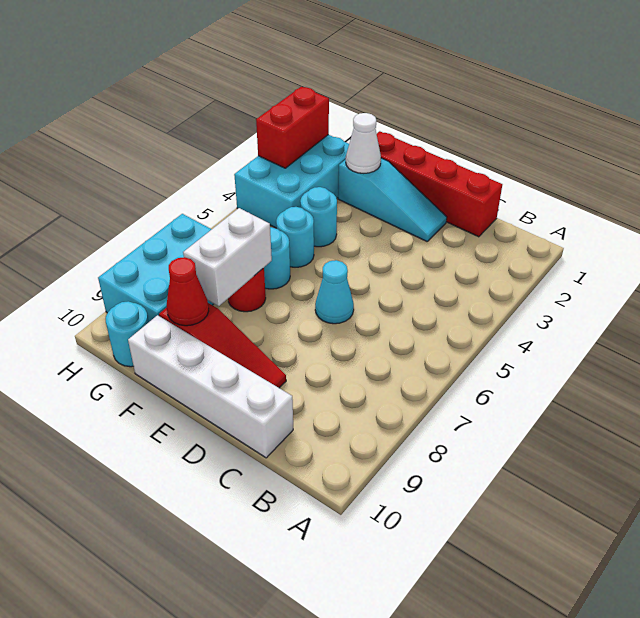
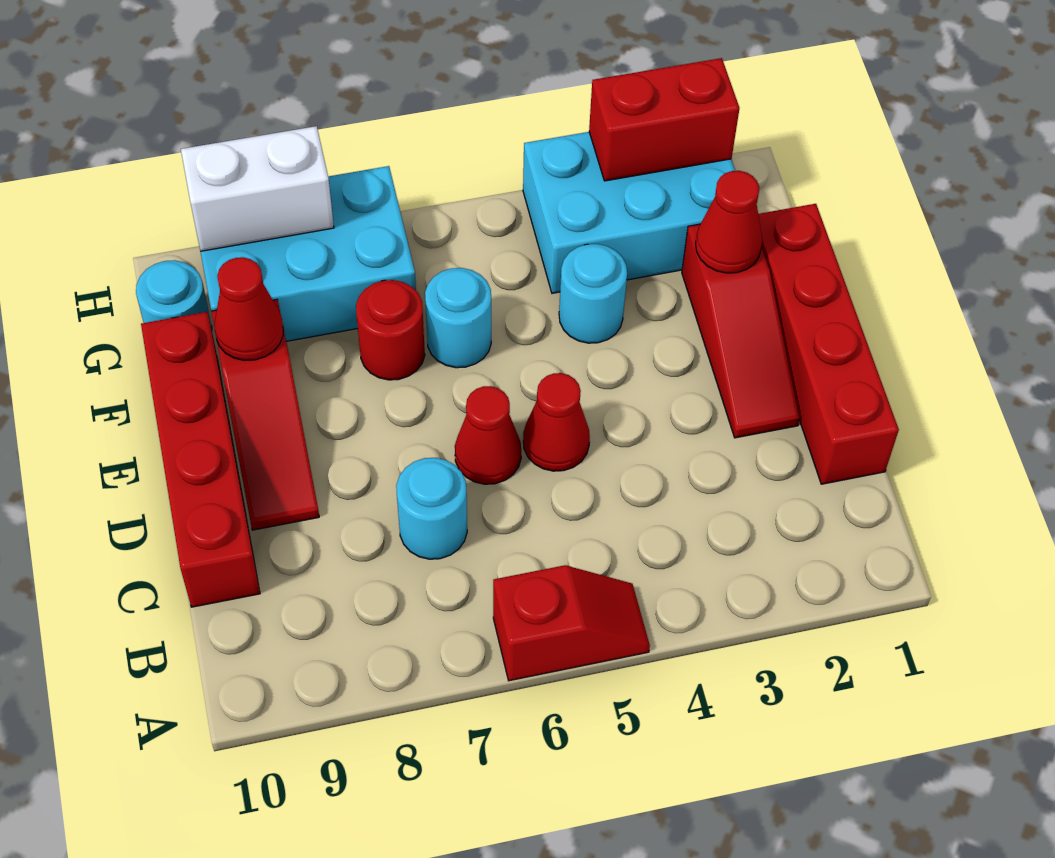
none -> red 1x2 slope [493,565,650,681]
white 1x4 brick [128,315,293,458] -> red 1x4 brick [141,312,260,607]
cyan 1x3 slope [338,158,447,241] -> red 1x3 slope [682,224,800,438]
none -> red 1x1 cone [523,373,590,471]
cyan 1x1 cone [315,260,354,324] -> red 1x1 cone [455,386,521,484]
white 1x1 cone [346,113,381,173] -> red 1x1 cone [696,171,763,273]
cyan 1x1 round brick [276,207,314,267] -> cyan 1x1 round brick moved to [396,458,467,559]
white 1x2 brick [183,208,272,306] -> white 1x2 brick moved to [181,126,334,251]

